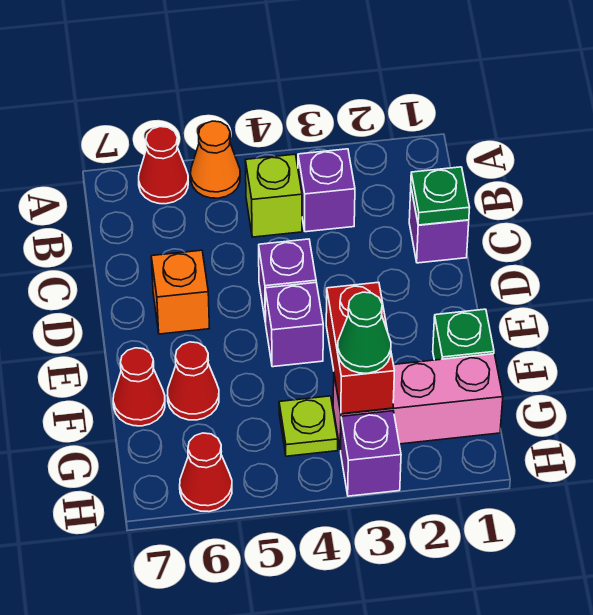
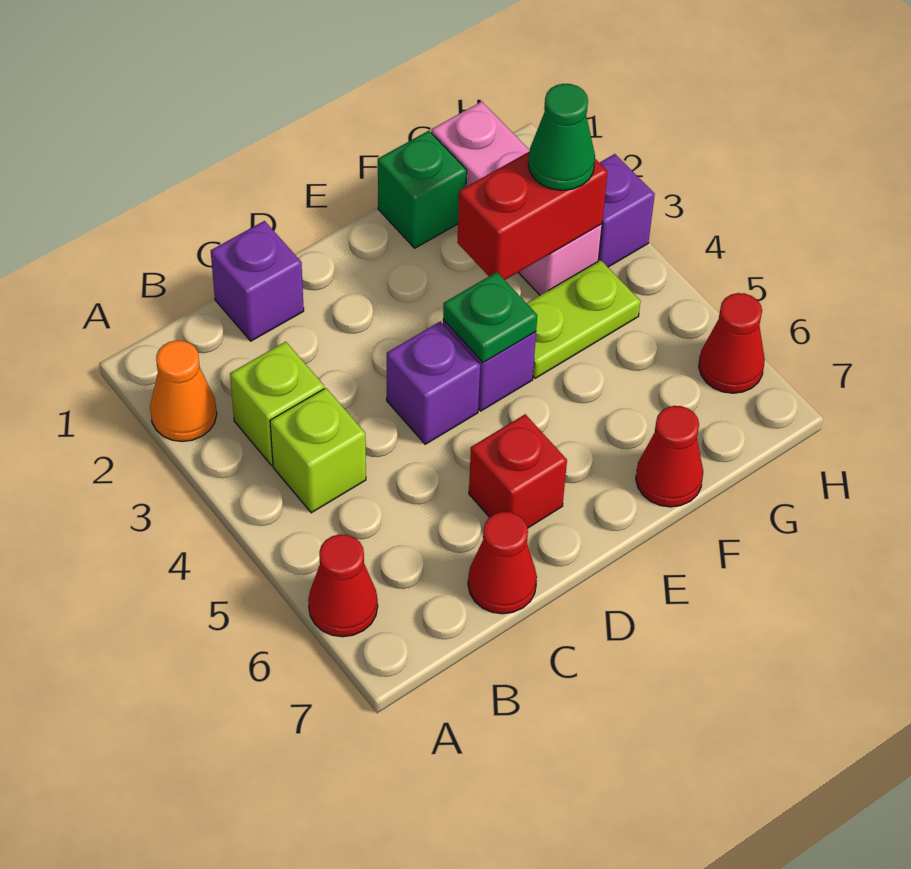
orange 1x1 cone [191,121,240,198] -> orange 1x1 cone moved to [150,340,217,442]
purple 1x1 brick [298,149,355,232] -> lime 1x1 brick [230,342,324,465]
green 1x1 plate [411,167,470,225] -> green 1x1 plate moved to [443,272,537,363]
orange 1x1 brick [151,250,210,334] -> red 1x1 brick [469,414,567,528]
red 1x1 cone [167,342,219,420] -> red 1x1 cone moved to [468,512,537,614]
lime 1x1 plate [279,396,338,456] -> lime 1x2 plate [527,260,640,378]

